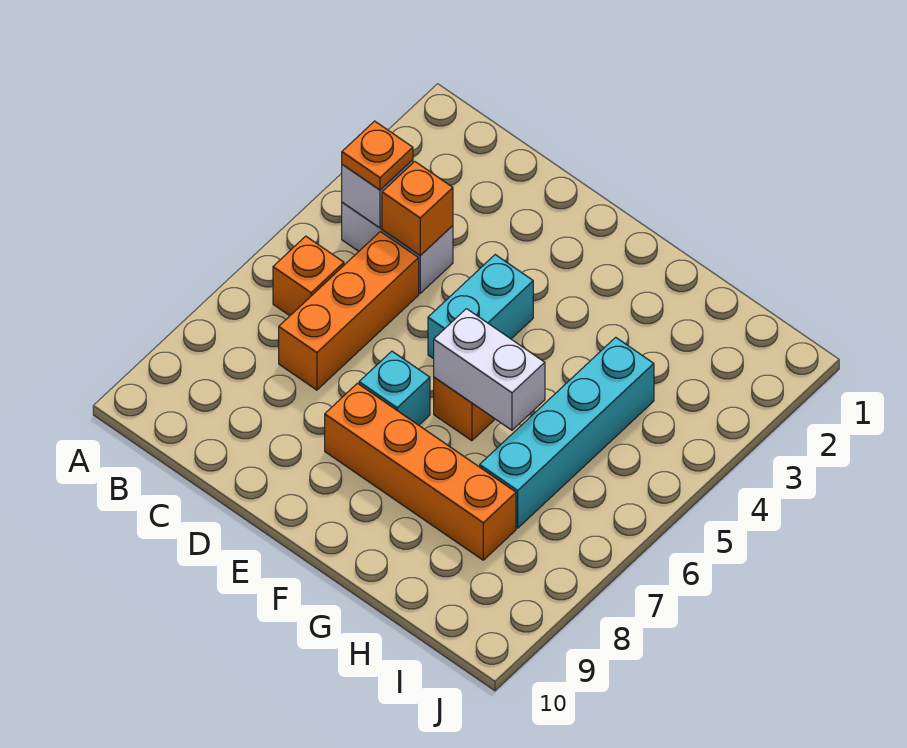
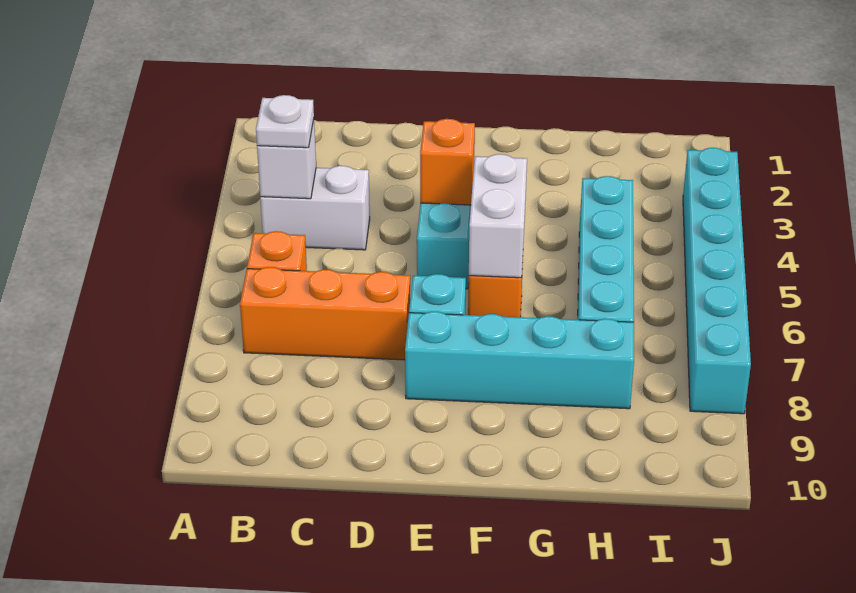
orange 1x1 plate [342,121,413,190] -> white 1x1 plate [256,95,314,148]
orange 1x1 brick [382,162,453,256] -> orange 1x1 brick moved to [420,119,475,205]
orange 1x3 brick [279,232,419,390] -> orange 1x3 brick turned to [240,267,410,360]
orange 1x4 brick [325,383,516,560] -> cyan 1x4 brick [405,312,634,409]
white 1x2 brick [434,309,545,430] -> white 1x2 brick turned to [469,154,527,278]
none -> cyan 1x6 brick [683,148,751,414]

